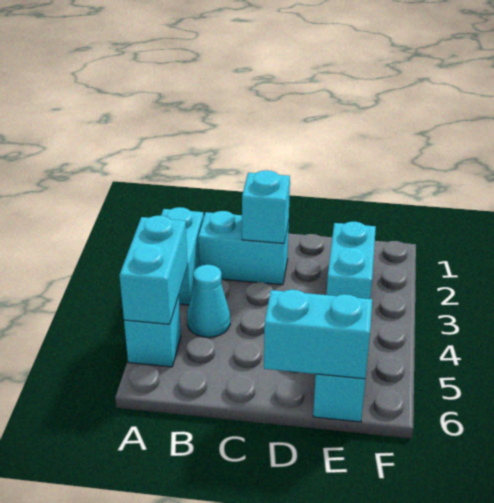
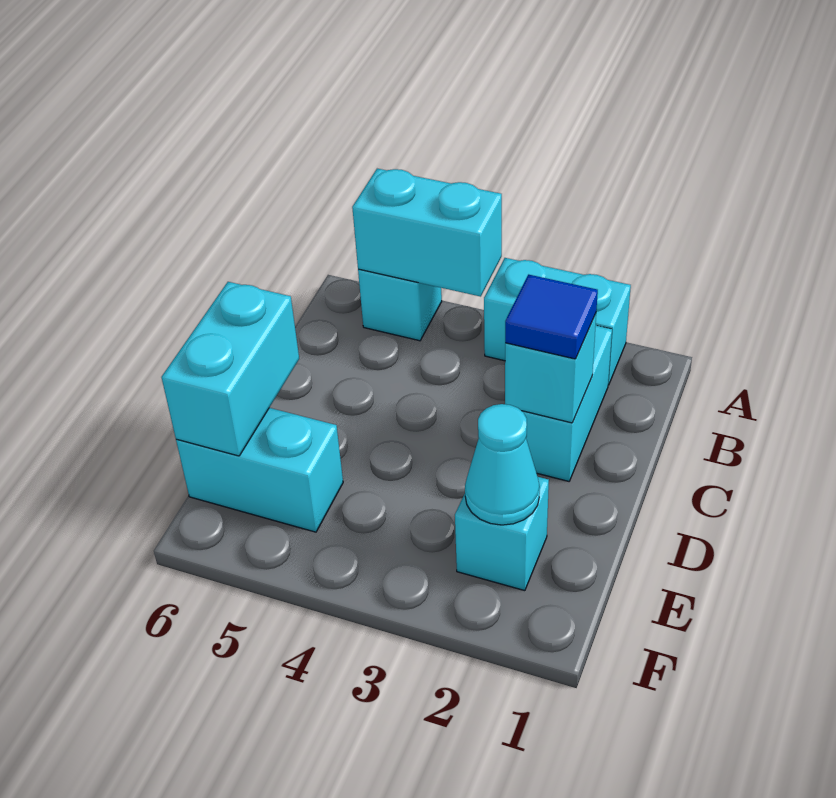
cyan 1x1 cone [187,265,230,337] -> cyan 1x1 cone moved to [465,404,540,525]
none -> blue 1x1 tile [505,275,598,359]
cyan 1x2 brick [326,222,376,299] -> cyan 1x1 brick [455,477,549,591]

